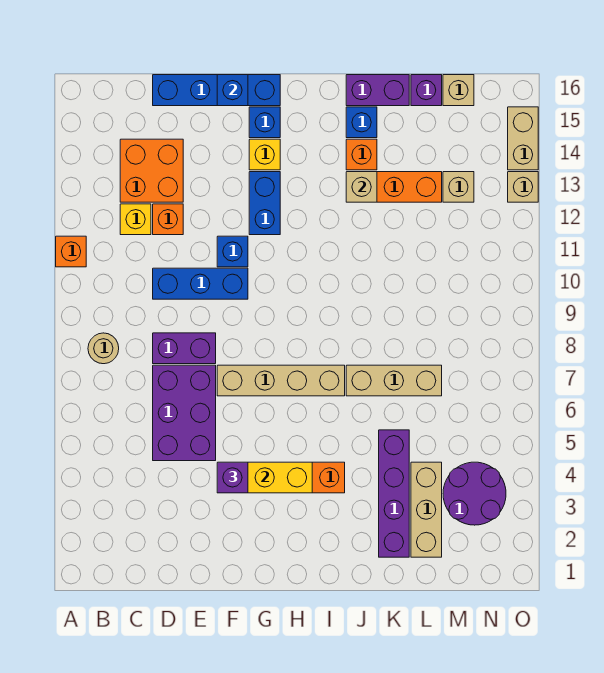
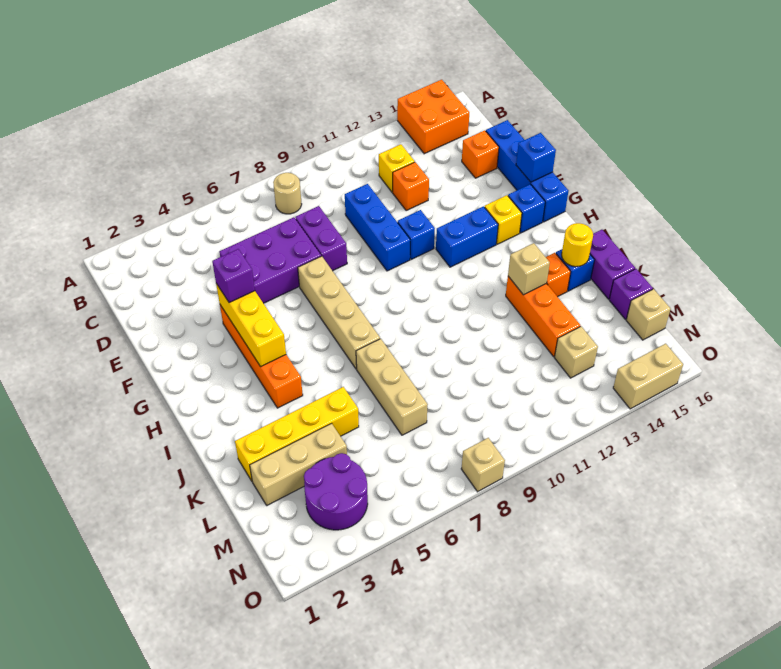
orange 1x1 brick [56,236,86,267] -> orange 1x1 brick moved to [462,130,499,178]
orange 2x2 brick [120,139,183,202] -> orange 2x2 brick moved to [397,80,469,154]
none -> yellow 1x1 round brick [562,223,593,267]
purple 1x4 brick [379,430,409,557] -> yellow 1x4 brick [235,387,359,481]
tan 1x1 brick [508,172,538,202] -> tan 1x1 brick moved to [461,438,505,492]

